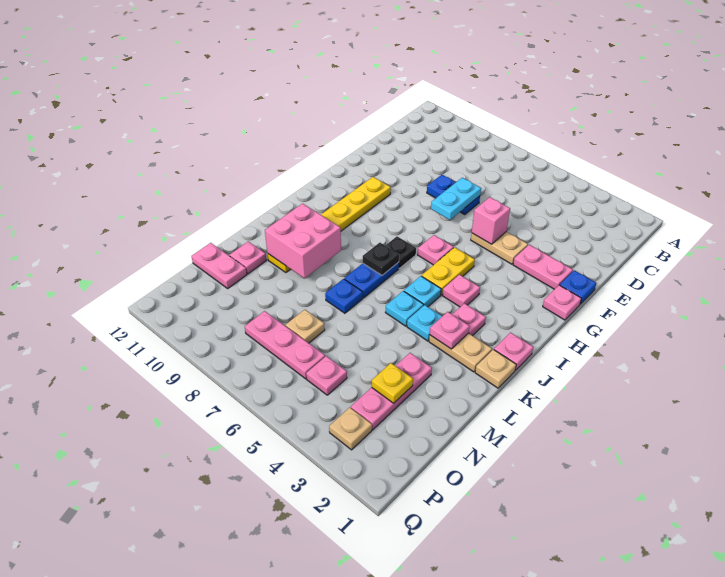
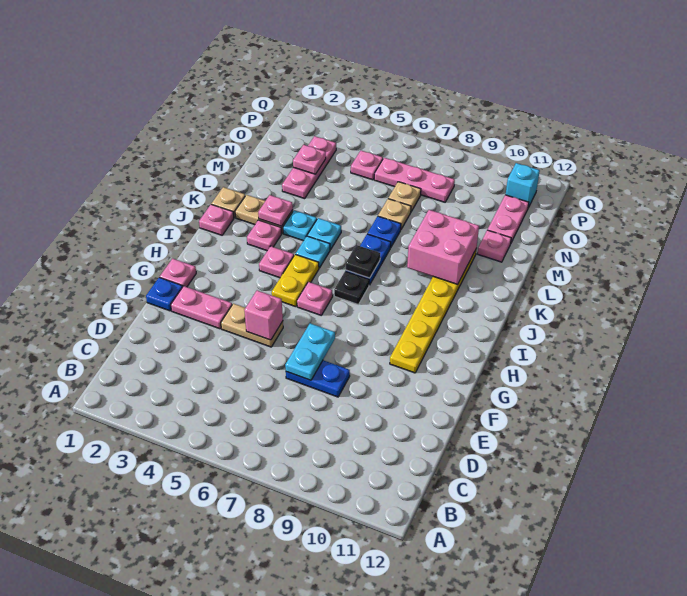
yellow 1x1 plate [372,363,413,403] -> pink 1x1 plate [293,145,326,174]
pink 1x2 plate [192,243,247,288] -> pink 1x2 plate turned to [488,195,529,243]
tan 1x1 plate [329,407,372,450] -> tan 1x1 plate moved to [378,199,411,229]
none -> cyan 1x1 brick [506,163,540,208]

